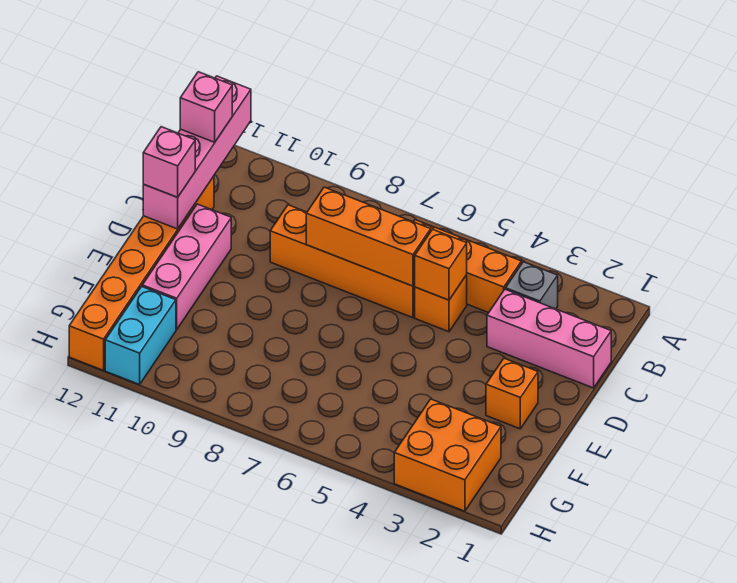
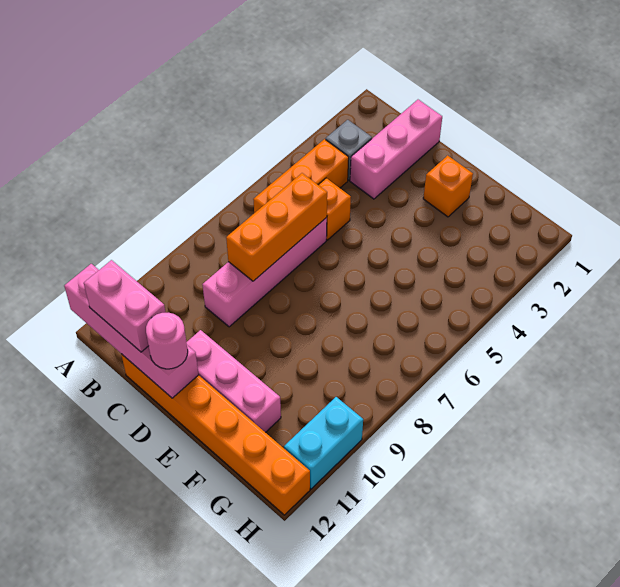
pink 1x1 brick [180,72,232,142] -> pink 1x2 brick [84,260,166,352]
orange 1x1 brick [415,230,467,300] -> none
orange 1x4 brick [270,205,415,318] -> pink 1x4 brick [202,218,327,327]
pink 1x1 brick [143,127,195,197] -> pink 1x1 round brick [146,313,188,369]
orange 2x2 brick [394,399,501,511] -> none
cyan 1x2 brick [105,286,176,384] -> cyan 1x2 brick turned to [284,397,363,489]

